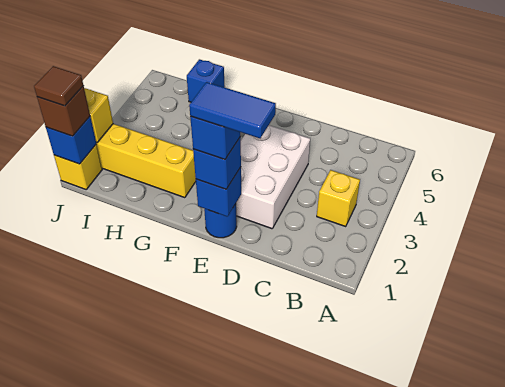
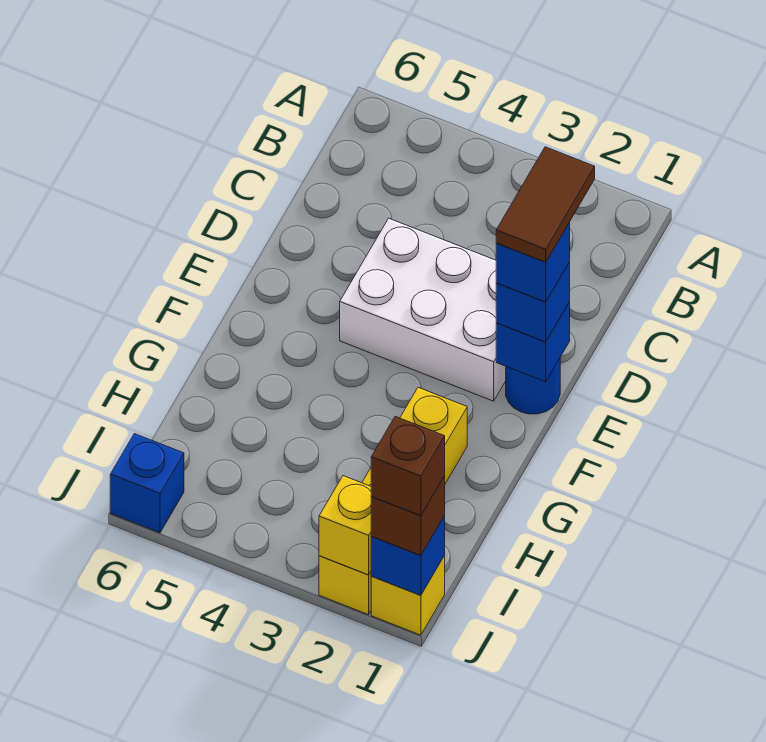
yellow 1x1 brick [317,170,360,226] -> none
blue 1x2 tile [189,82,276,138] -> brown 1x2 tile [496,147,595,262]
blue 1x1 brick [187,59,225,102] -> blue 1x1 brick moved to [110,434,184,533]
brown 1x1 tile [34,66,84,106] -> brown 1x1 brick [371,416,445,516]

